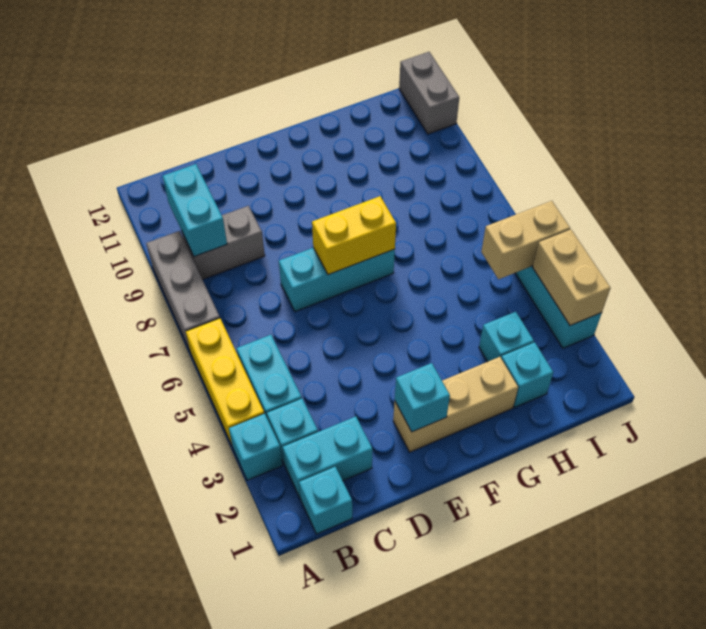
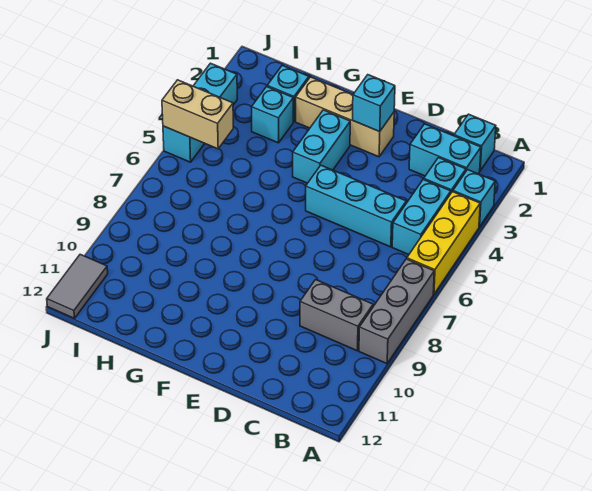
cyan 1x2 brick [163,164,227,257] -> cyan 1x2 brick moved to [293,110,350,183]
cyan 1x3 brick [279,248,395,312] -> cyan 1x3 brick moved to [306,165,406,247]
yellow 1x2 brick [312,196,396,275] -> none
tan 1x2 brick [533,230,610,325] -> none
grey 1x2 brick [399,52,459,134] -> grey 1x2 tile [47,254,108,318]

